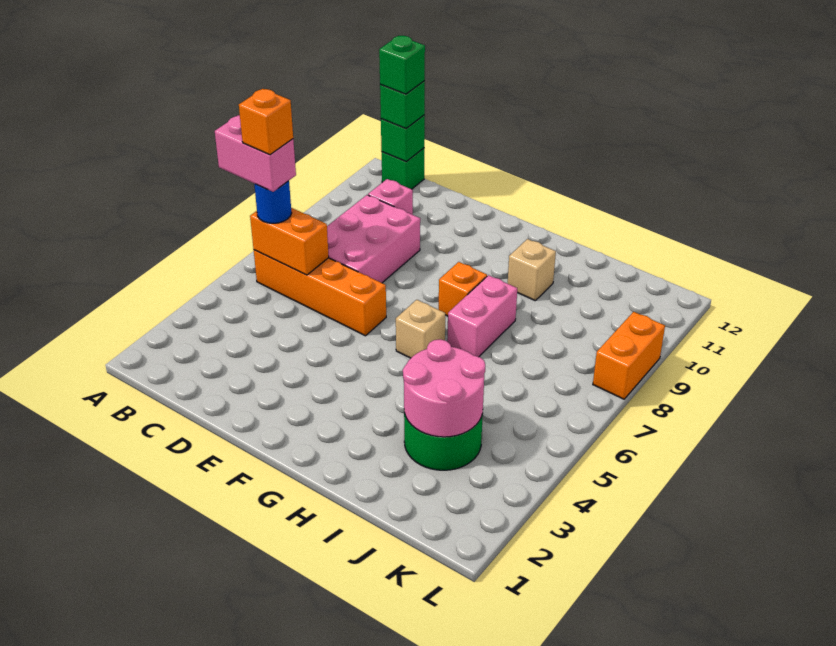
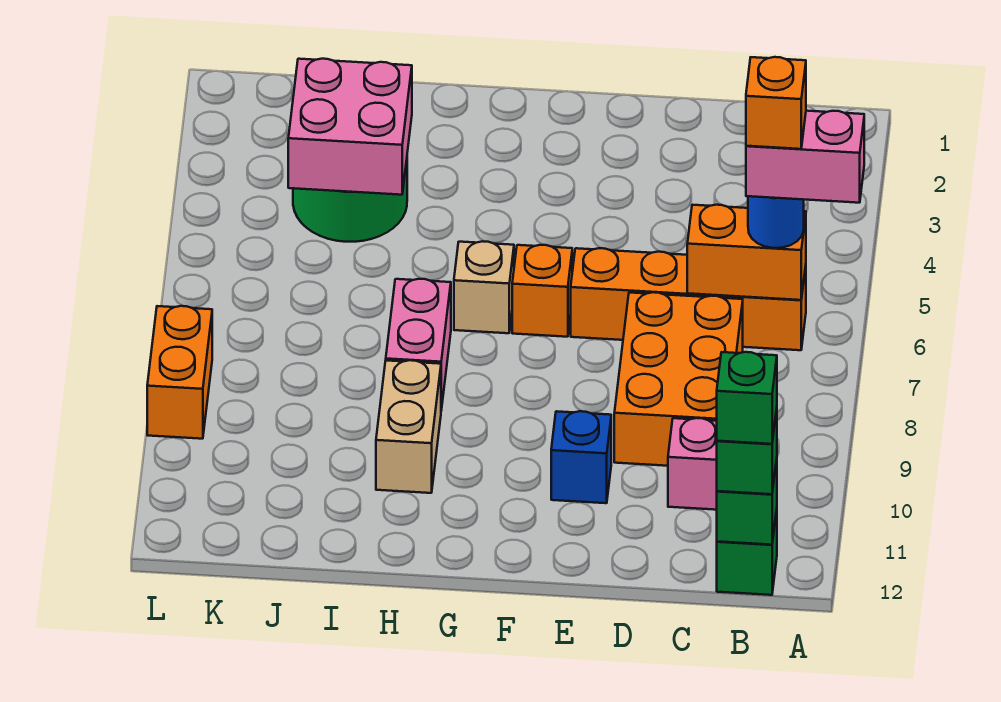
pink 2x3 brick [327,195,420,283] -> orange 2x3 brick [614,292,743,466]
none -> blue 1x1 brick [551,411,611,503]
orange 1x1 brick [439,262,487,316] -> orange 1x1 brick moved to [512,245,572,337]
tan 1x1 brick [508,239,556,300] -> tan 1x2 brick [376,360,441,493]
pink 2x2 round brick [403,339,485,437] -> pink 2x2 brick [288,59,412,195]

